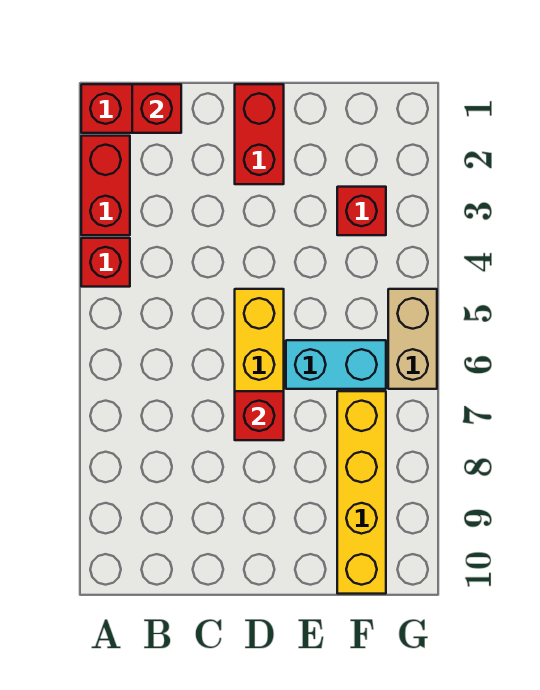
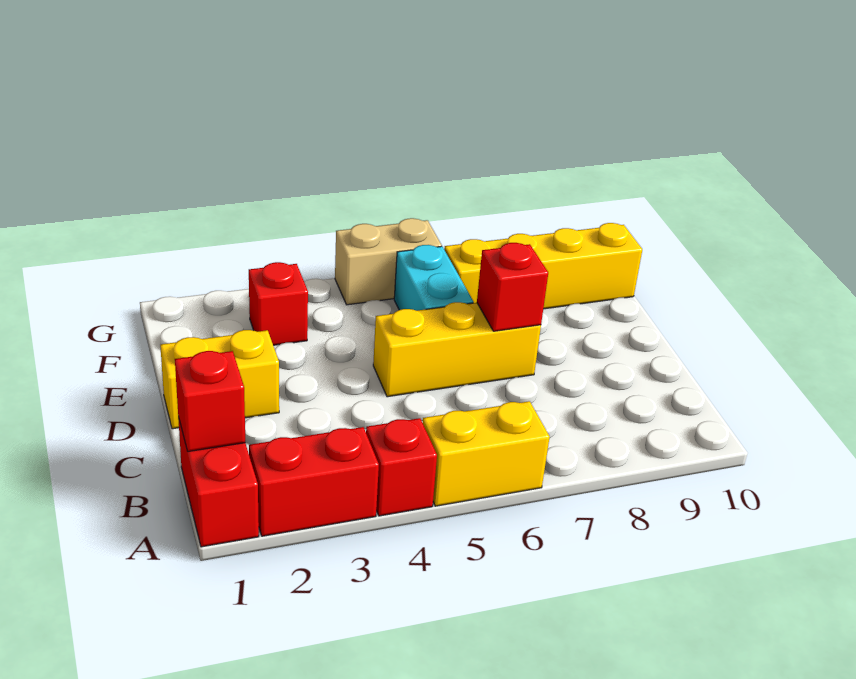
none -> yellow 1x2 brick [423,401,550,506]
red 1x2 brick [235,84,284,184] -> yellow 1x2 brick [160,330,279,429]

